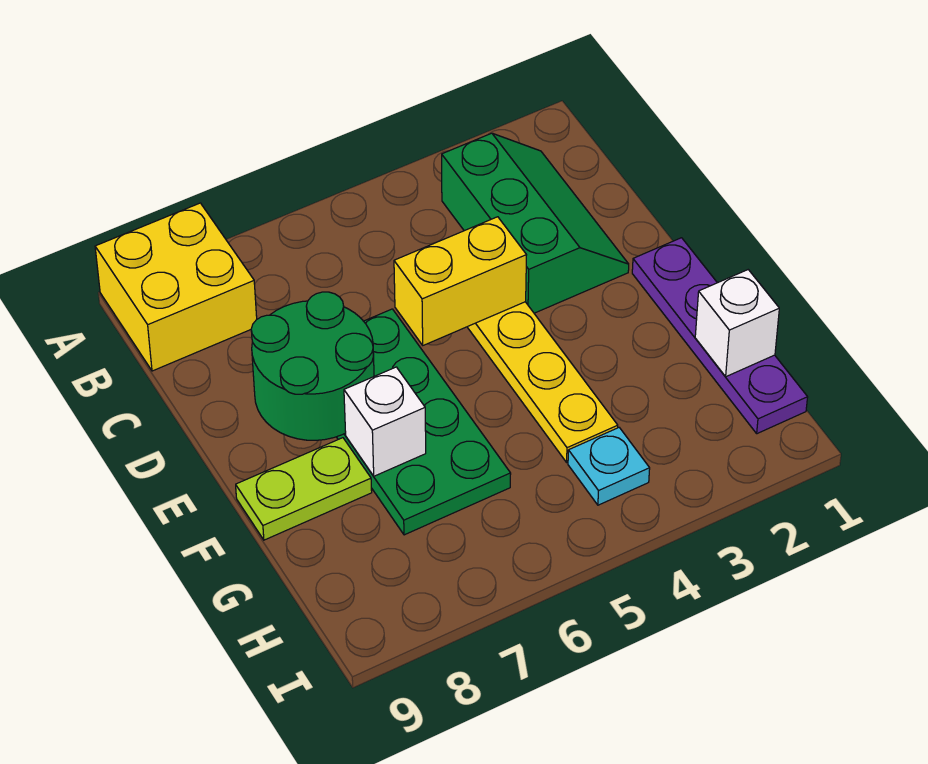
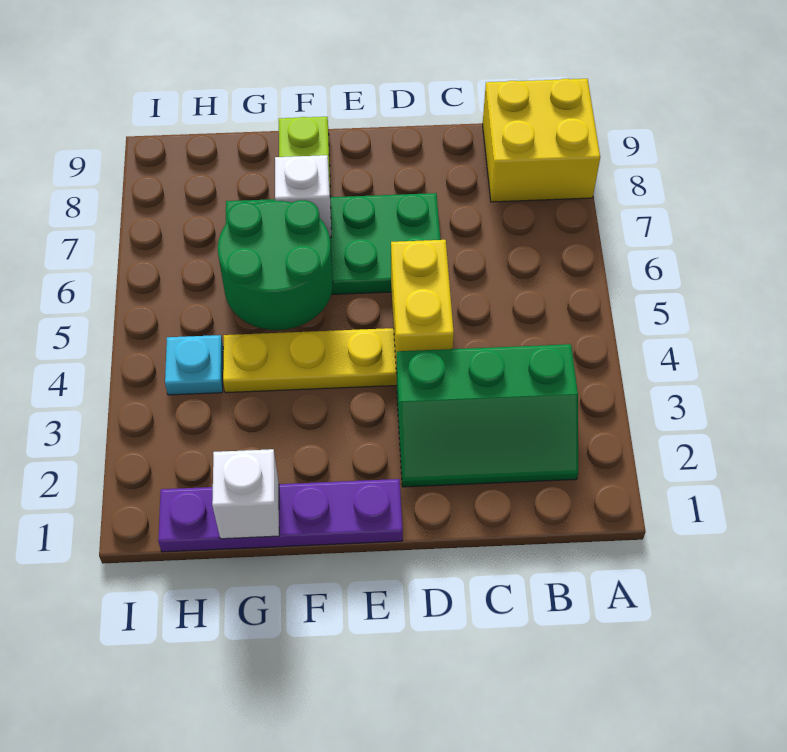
green 2x2 round brick [251,292,374,440] -> green 2x2 round brick moved to [218,200,333,330]

